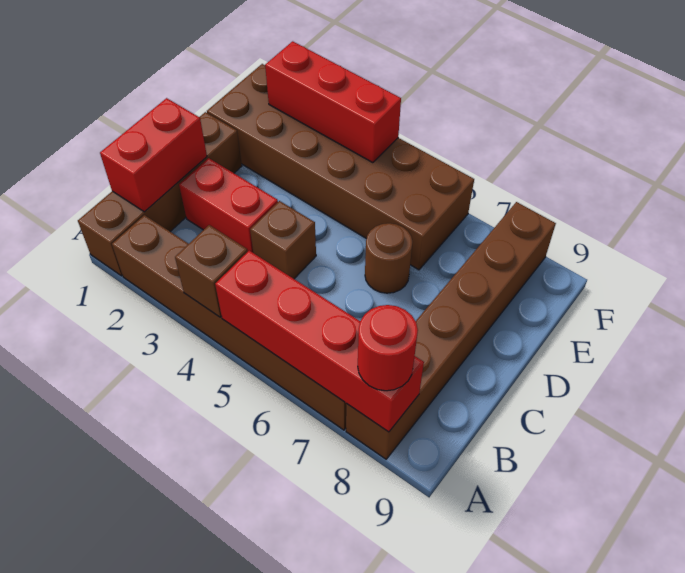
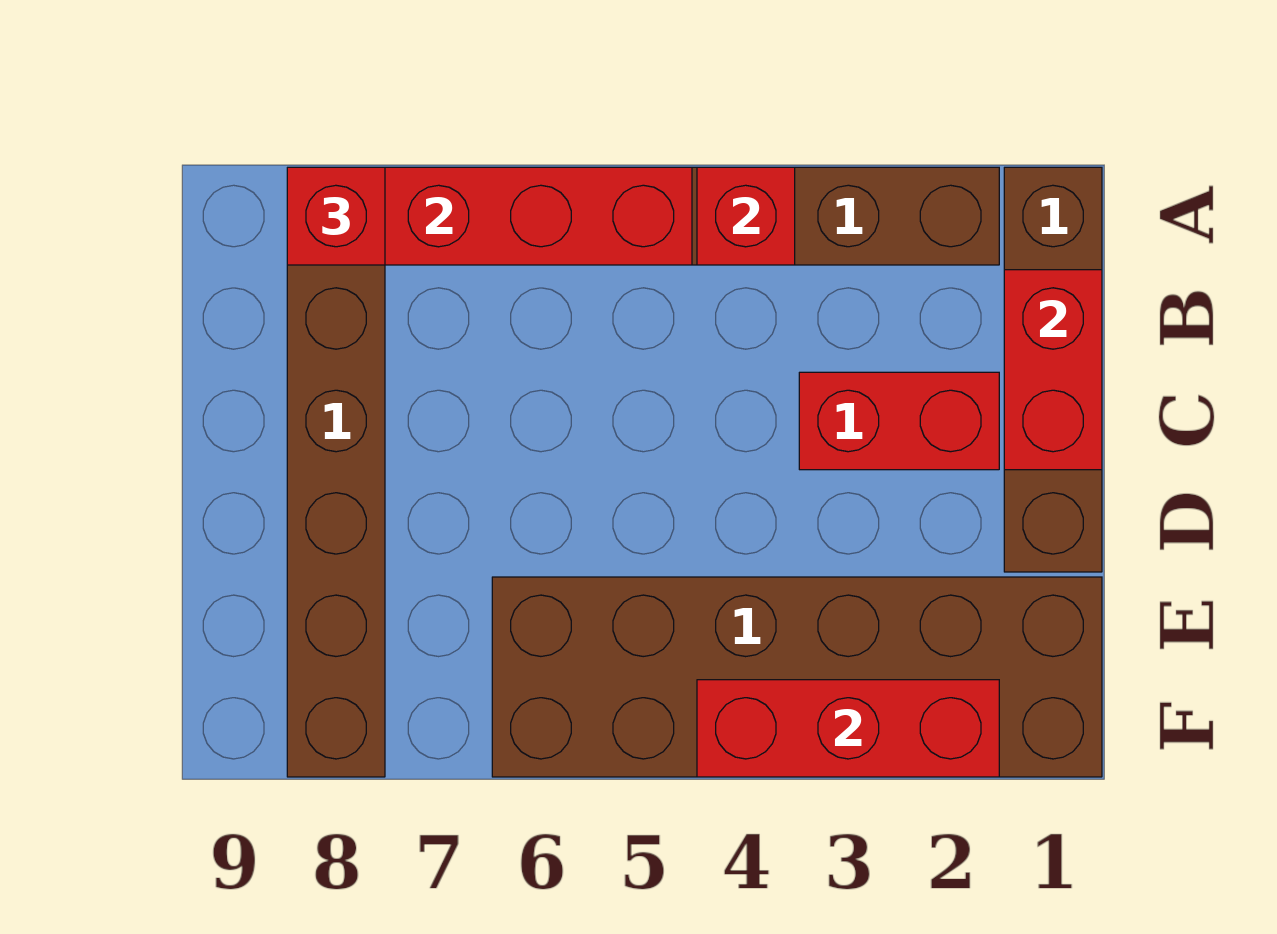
brown 1x1 brick [175,225,247,317] -> red 1x1 brick [697,167,795,265]
red 1x1 round brick [358,305,418,391] -> red 1x1 brick [287,167,385,265]
brown 1x1 brick [250,201,316,279] -> none
brown 1x1 round brick [365,223,412,293] -> none

